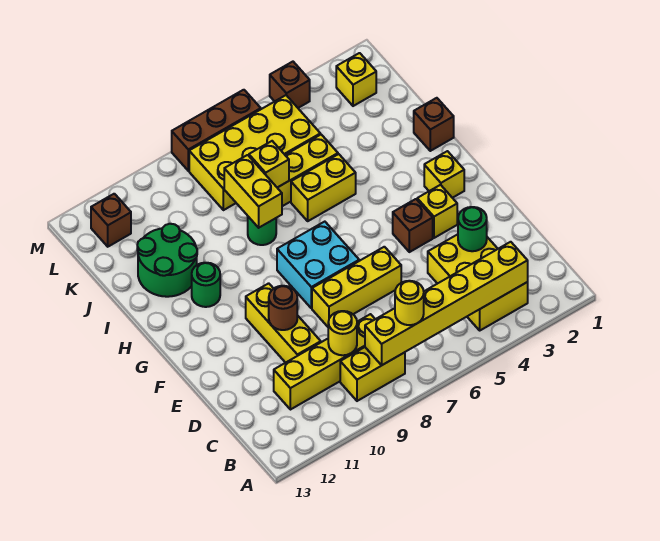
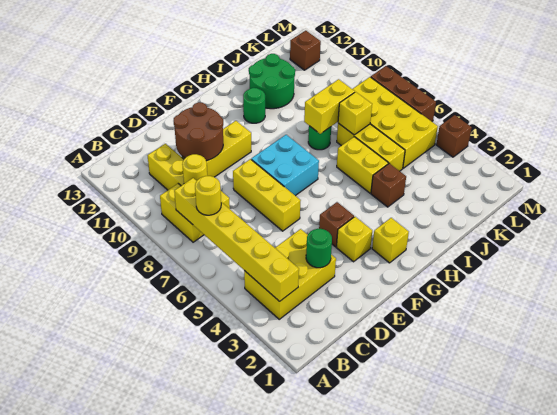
brown 1x1 round brick [269,286,297,330] -> brown 2x2 round brick [174,102,223,161]
brown 1x1 brick [414,98,454,151] -> brown 1x1 brick moved to [371,163,406,207]
yellow 1x1 brick [336,53,376,106] -> none

